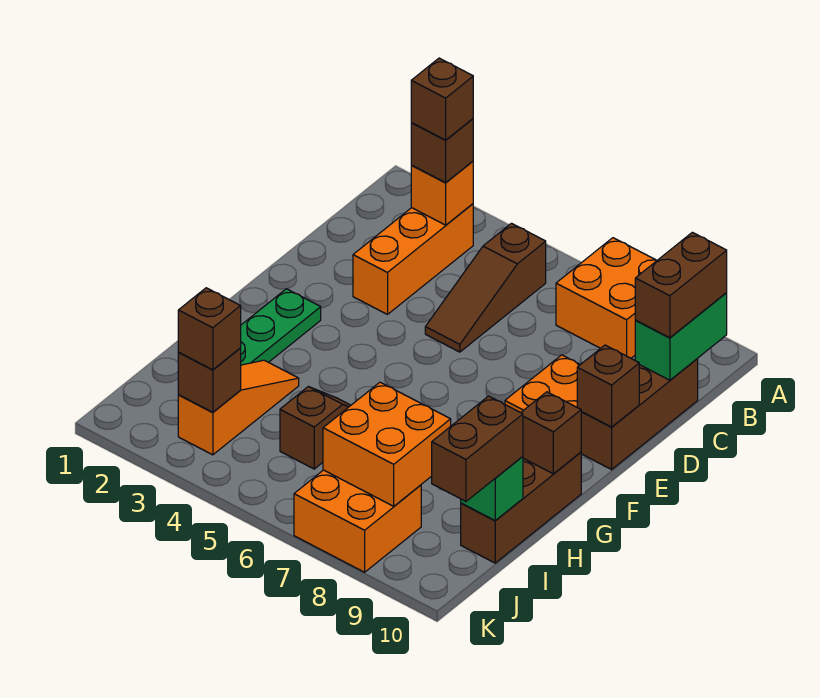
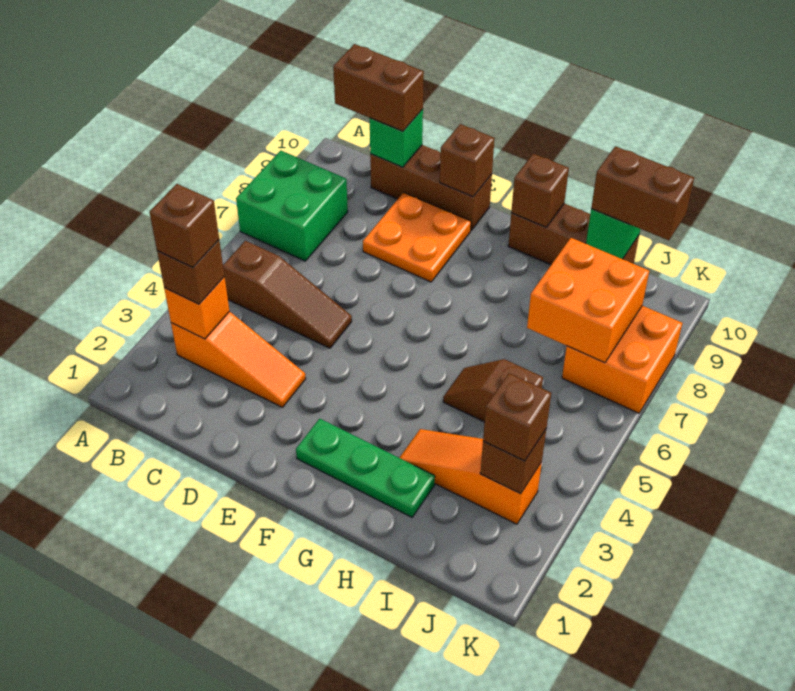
orange 2x2 brick [556,238,657,358] -> green 2x2 brick [236,151,348,261]
orange 1x3 brick [353,204,473,314] -> orange 1x3 slope [171,312,306,407]
green 1x2 brick [635,293,727,380] -> green 1x1 brick [370,109,423,167]

